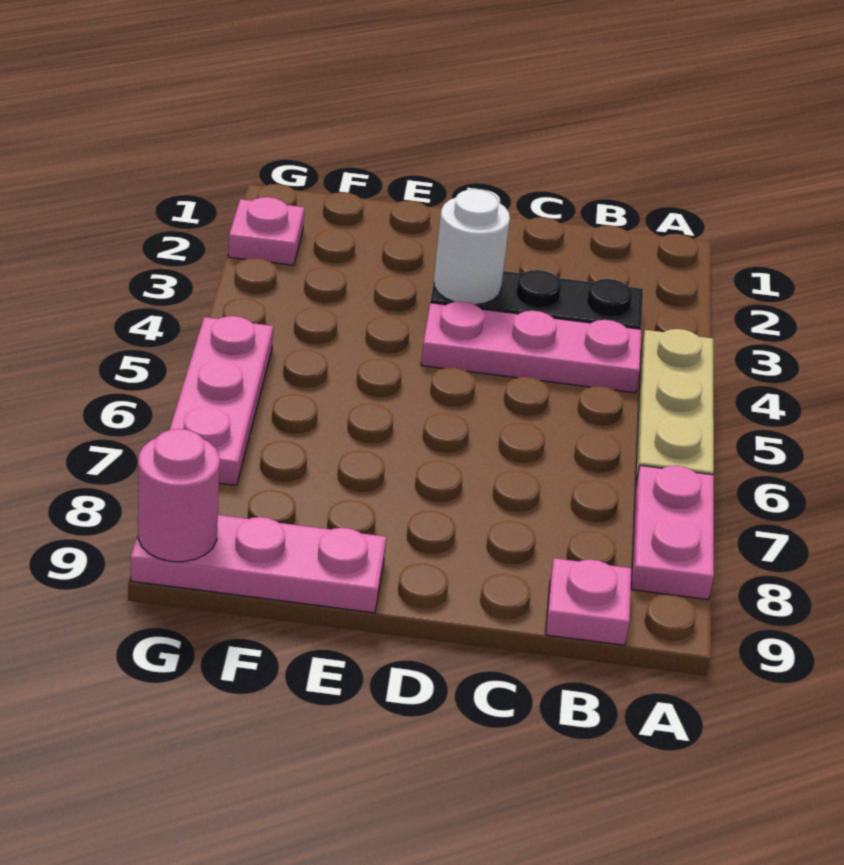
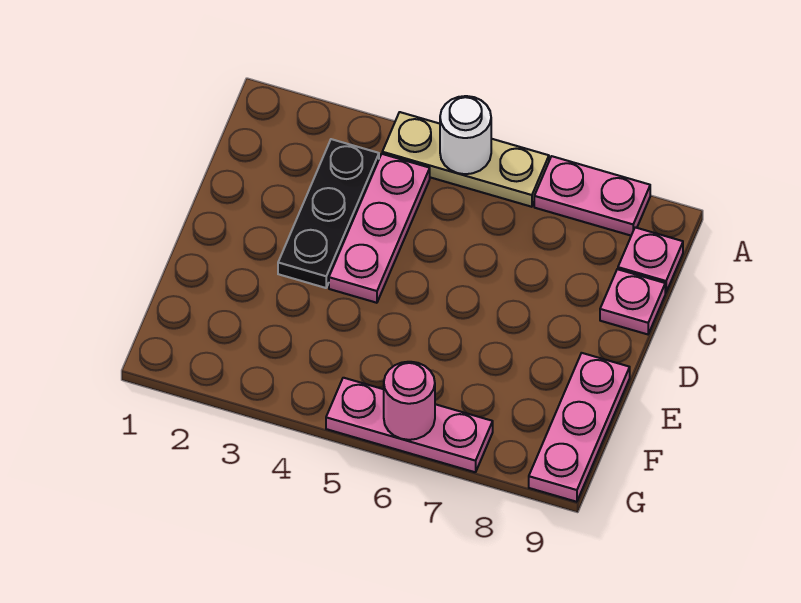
white 1x1 round brick [434,189,510,305] -> white 1x1 round brick moved to [440,96,491,174]
pink 1x1 plate [228,197,304,265] -> pink 1x1 plate moved to [600,269,665,334]
pink 1x1 round brick [138,429,220,562] -> pink 1x1 round brick moved to [384,362,435,440]

